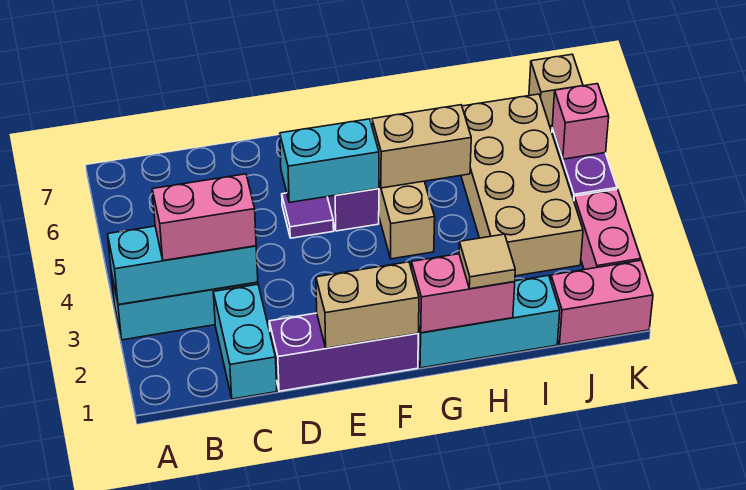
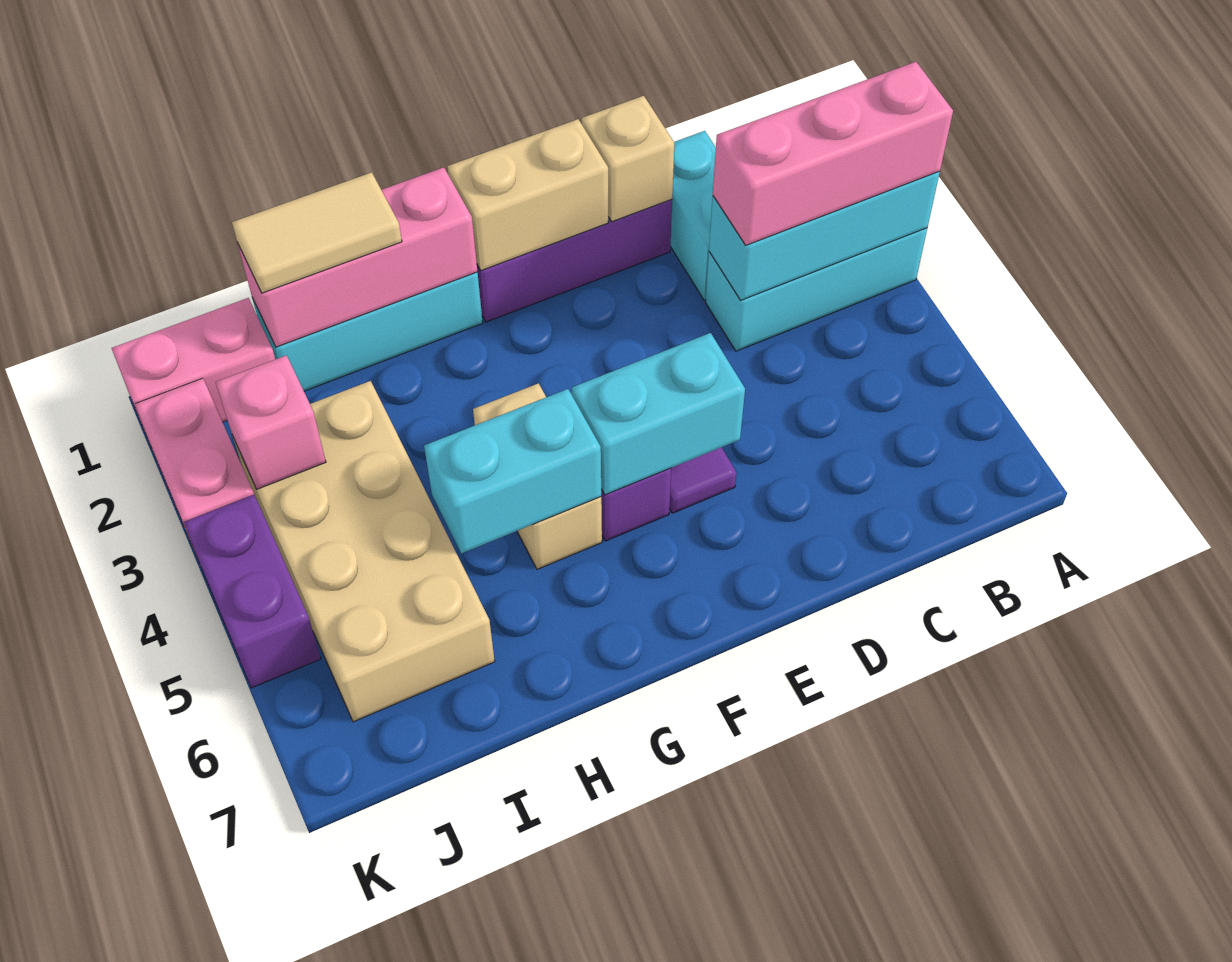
pink 1x2 brick [152,174,256,261] -> pink 1x3 brick [713,62,953,245]
pink 1x2 brick [411,254,515,333] -> pink 1x3 brick [238,167,477,347]
tan 1x2 brick [372,105,471,188] -> cyan 1x2 brick [424,389,601,554]
tan 1x1 tile [459,234,515,289] -> tan 1x2 tile [232,172,402,293]
pink 1x1 brick [552,84,609,159] -> pink 1x1 brick moved to [216,355,326,489]
tan 1x1 brick [529,54,583,126] -> tan 1x1 brick moved to [582,96,674,222]

